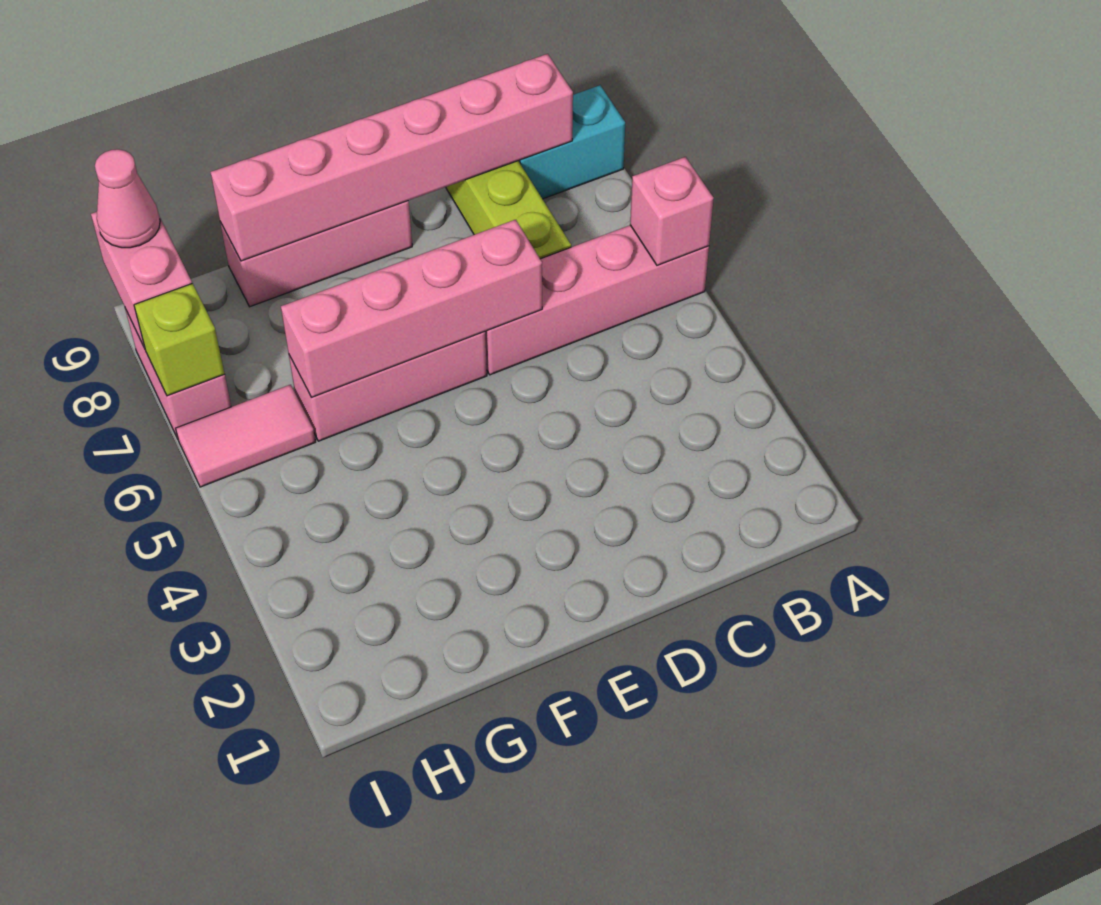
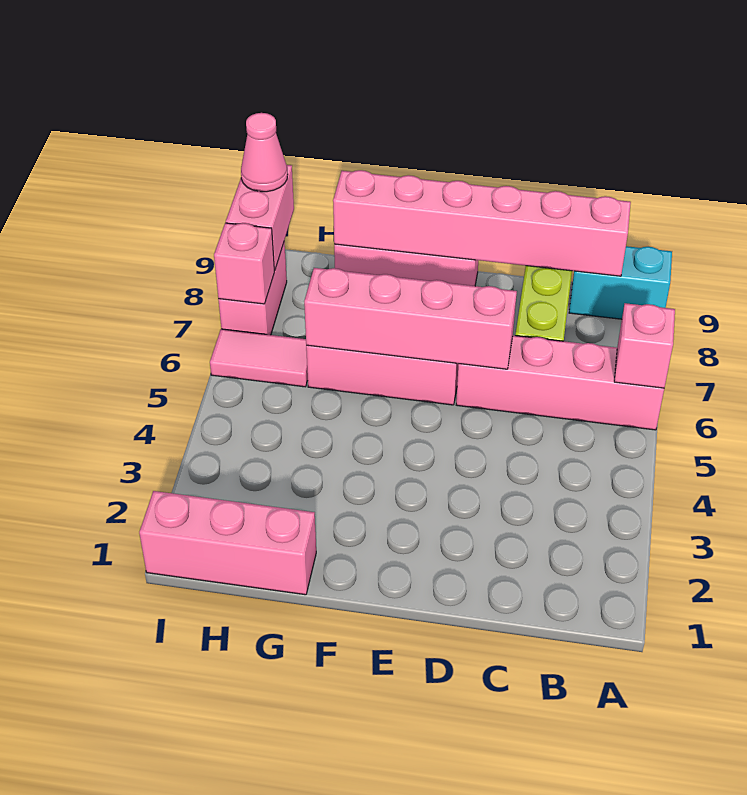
none -> pink 1x3 brick [139,491,316,595]
lime 1x1 brick [134,284,224,396] -> pink 1x1 brick [214,223,274,304]

